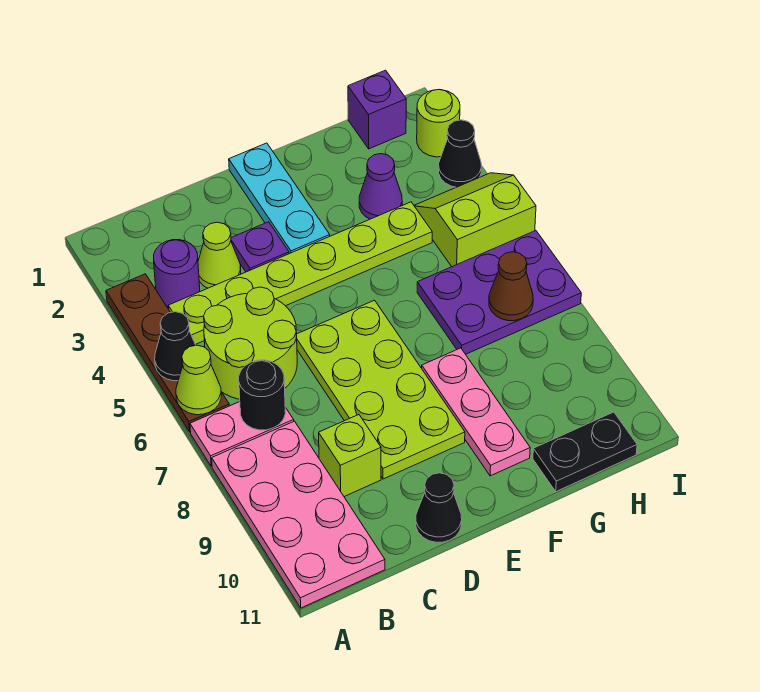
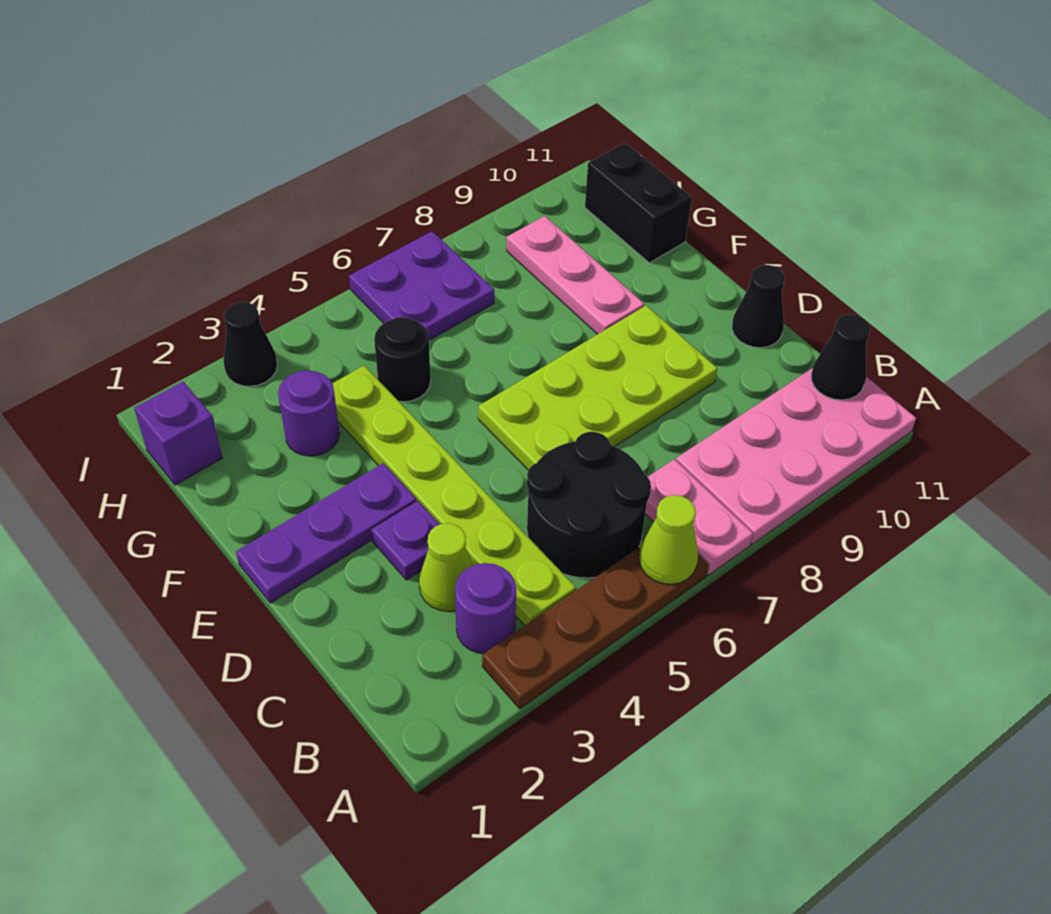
black 1x1 cone [155,312,196,381] -> black 1x1 cone moved to [811,314,870,400]
lime 2x2 round brick [204,287,297,399] -> black 2x2 round brick [527,432,651,578]
black 1x1 round brick [239,360,285,430] -> black 1x1 round brick moved to [374,317,431,402]
lime 1x1 brick [319,415,381,497] -> none
cyan 1x3 plate [229,143,330,254] -> purple 1x3 plate [236,463,416,603]
pink 1x3 plate [422,348,530,476] -> pink 1x3 plate turned to [507,216,644,334]
purple 1x1 cone [359,154,402,219] -> purple 1x1 round brick [278,370,339,456]
purple 2x3 plate [417,231,581,354] -> purple 2x2 plate [349,231,494,340]
black 1x2 plate [533,412,637,492] -> black 1x2 brick [585,143,692,263]
lime 2x2 slope [414,173,536,267] -> none
brown 1x1 cone [489,252,533,321] -> none
lime 1x1 round brick [417,90,460,157] -> none

